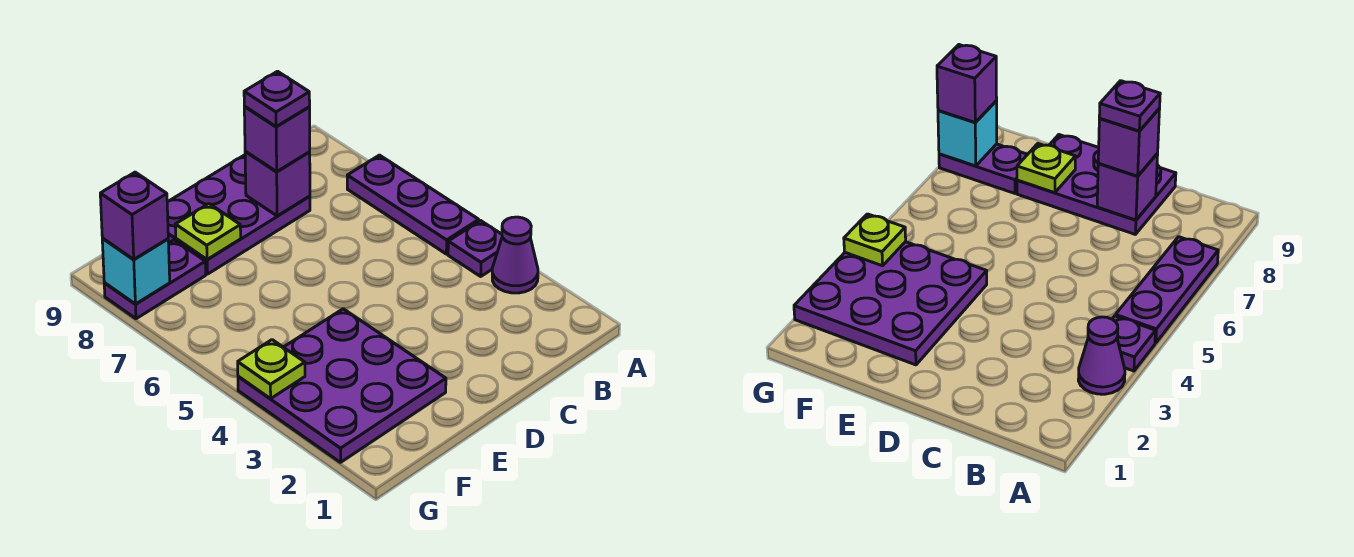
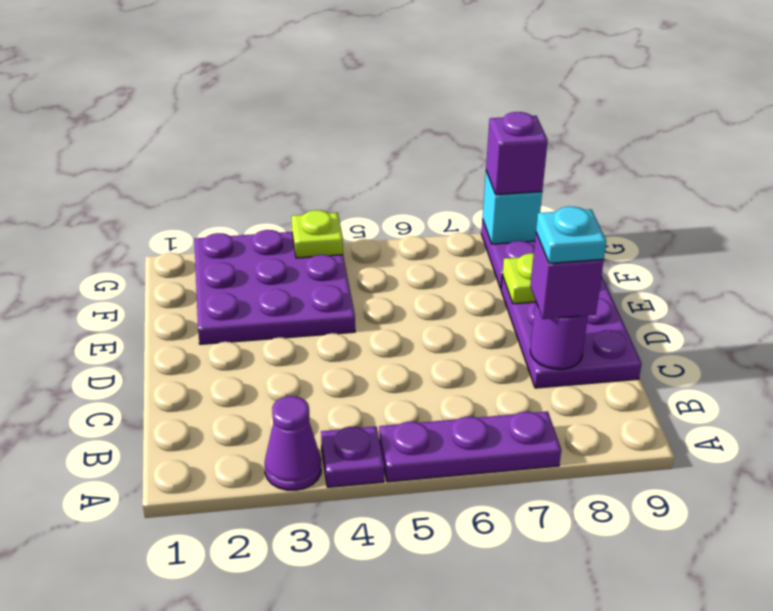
purple 1x1 brick [245,151,310,216] -> purple 1x1 round brick [530,301,588,369]
purple 1x1 plate [244,71,310,127] -> cyan 1x1 plate [536,206,606,263]

